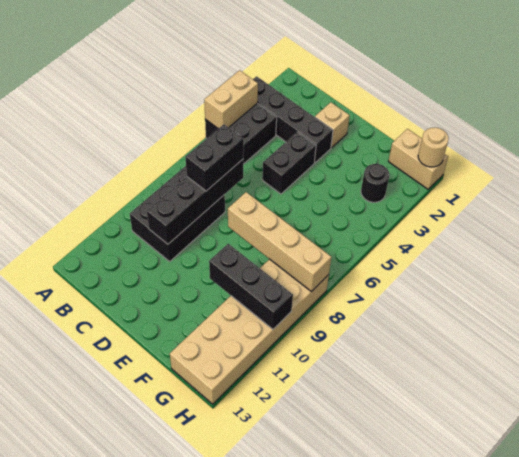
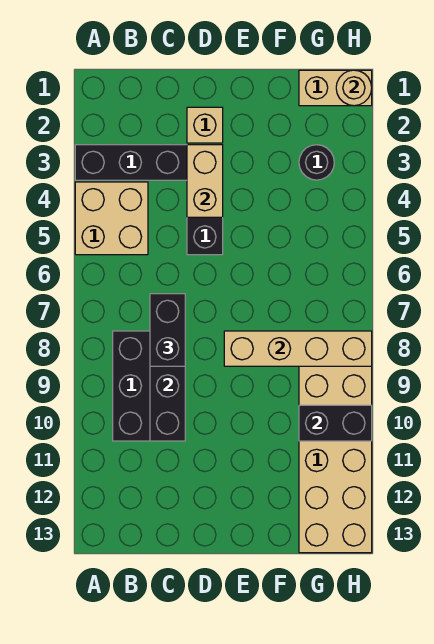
black 2x2 brick [205,103,277,164] -> tan 2x2 brick [75,182,148,255]
tan 1x2 brick [204,70,258,129] -> tan 1x2 brick moved to [187,145,223,217]
black 1x3 brick [209,244,293,329] -> black 1x2 brick [299,405,372,441]

